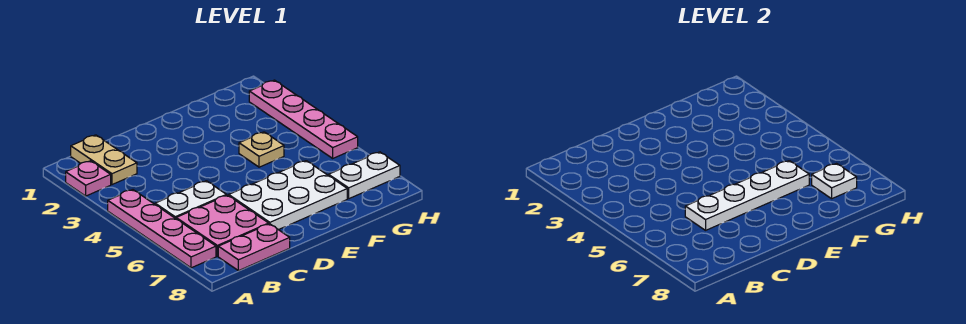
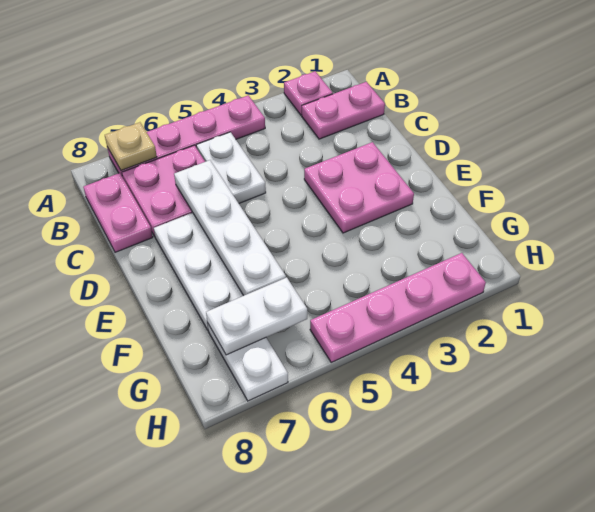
tan 1x2 plate [71,135,137,185] -> pink 1x2 plate [302,82,385,139]
none -> pink 2x2 plate [304,142,414,233]
tan 1x1 plate [239,132,284,167] -> tan 1x1 plate moved to [105,122,157,171]
white 1x1 plate [812,164,857,199] -> white 1x2 plate [206,277,307,355]

